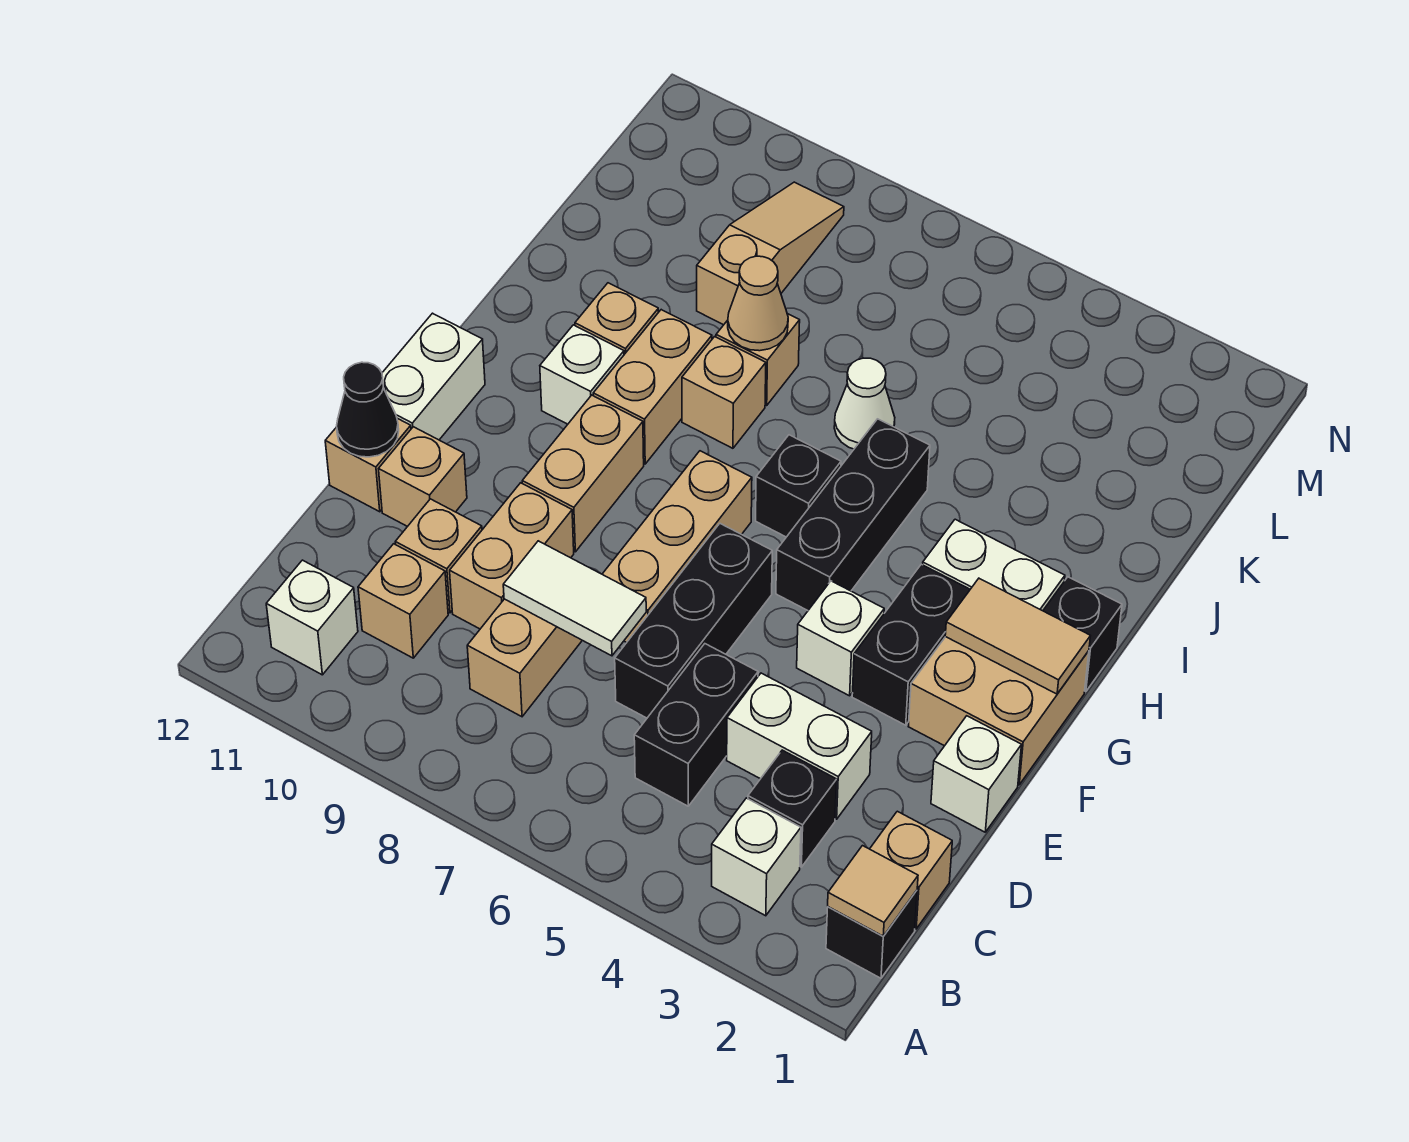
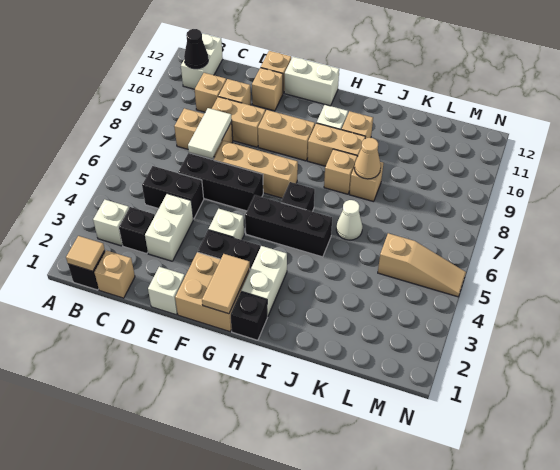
white 1x1 brick [266,560,358,675] -> white 1x2 brick [181,33,223,89]
black 1x1 cone [337,362,399,457] -> black 1x1 cone moved to [184,29,208,69]
tan 1x3 slope [697,182,844,325] -> tan 1x3 slope moved to [378,233,466,297]

